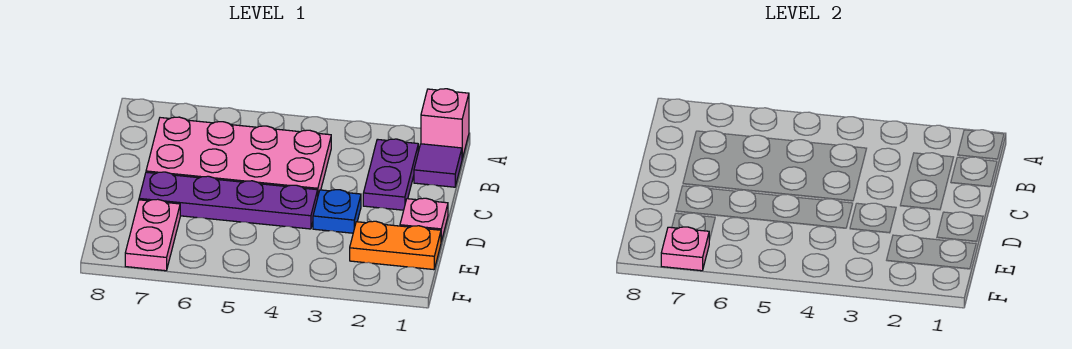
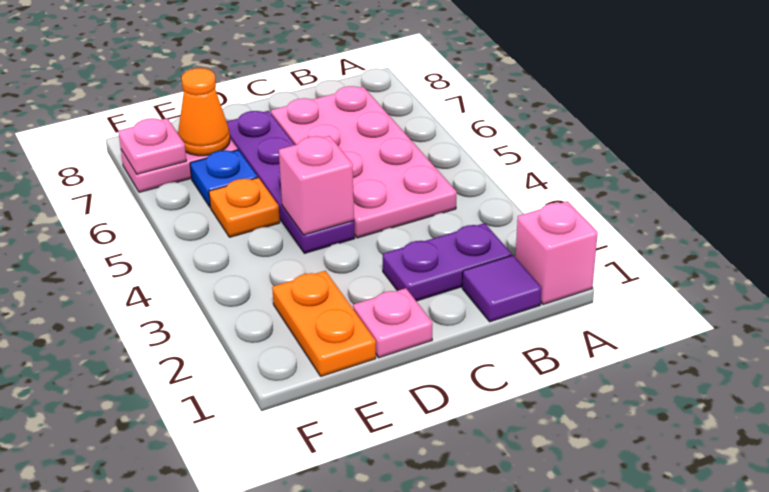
blue 1x1 plate [313,190,361,233] -> blue 1x1 plate moved to [190,150,258,207]
none -> pink 1x1 brick [279,136,354,235]
none -> orange 1x1 plate [209,178,280,237]
none -> orange 1x1 cone [178,68,230,156]

